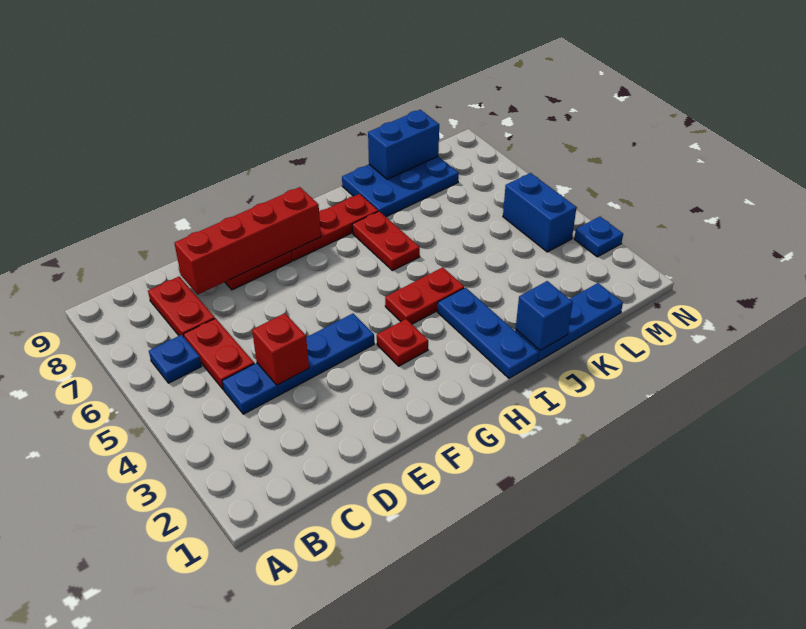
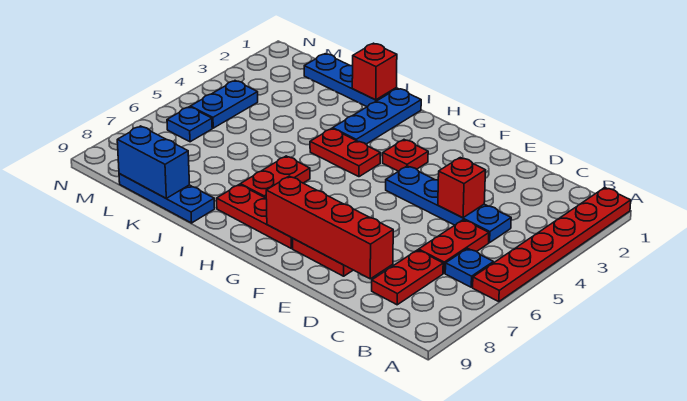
none -> red 1x6 plate [473,188,631,302]
blue 1x1 brick [516,281,573,351] -> red 1x1 brick [352,43,397,100]
blue 2x3 plate [342,157,459,217] -> blue 1x3 plate [119,174,215,223]
blue 1x2 brick [503,173,577,252] -> blue 1x2 plate [190,81,258,128]
blue 1x1 plate [574,217,623,257] -> blue 1x1 plate moved to [167,107,212,142]

